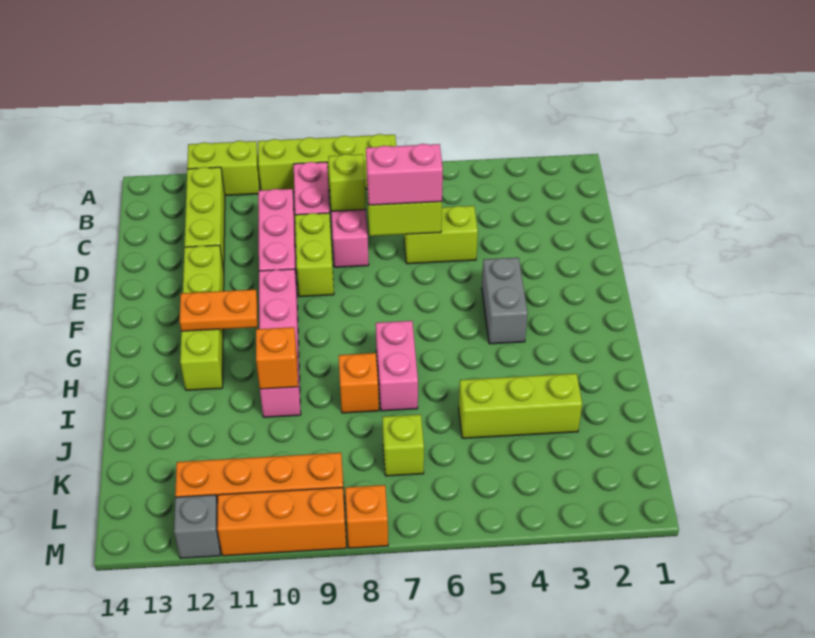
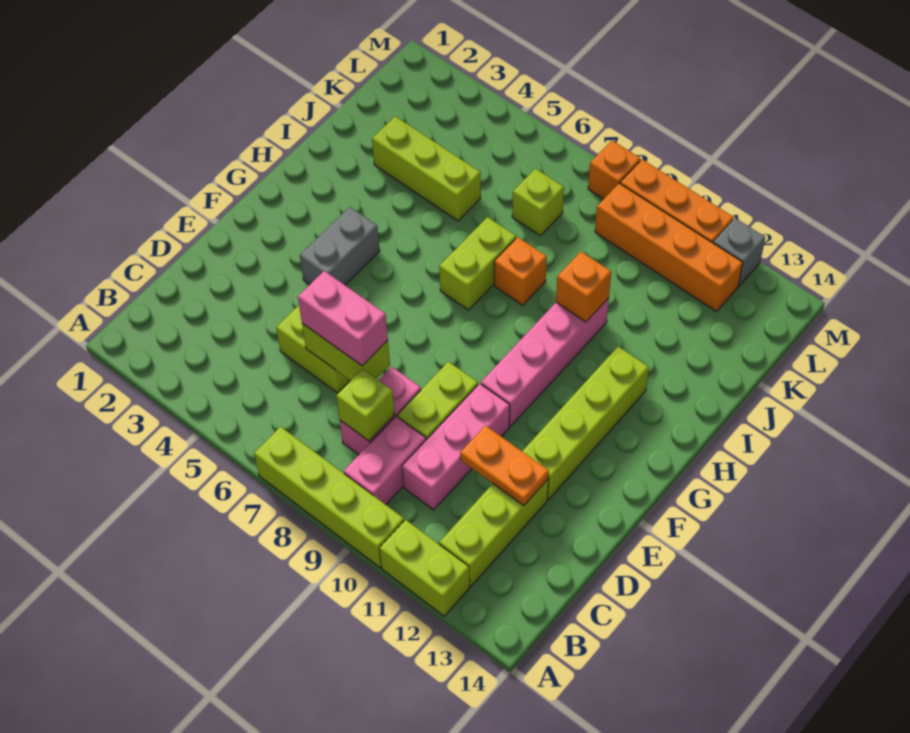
orange 1x2 plate [180,290,257,331] -> orange 1x2 plate moved to [460,426,549,506]
pink 1x2 brick [376,321,418,411] -> lime 1x2 brick [439,217,516,310]

